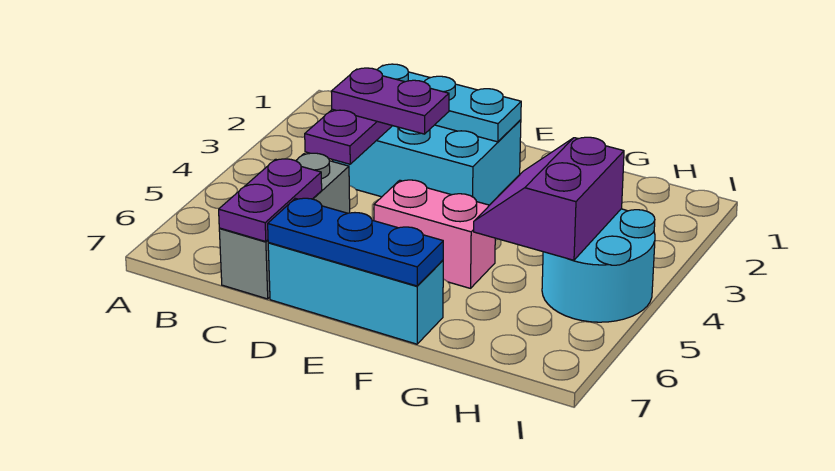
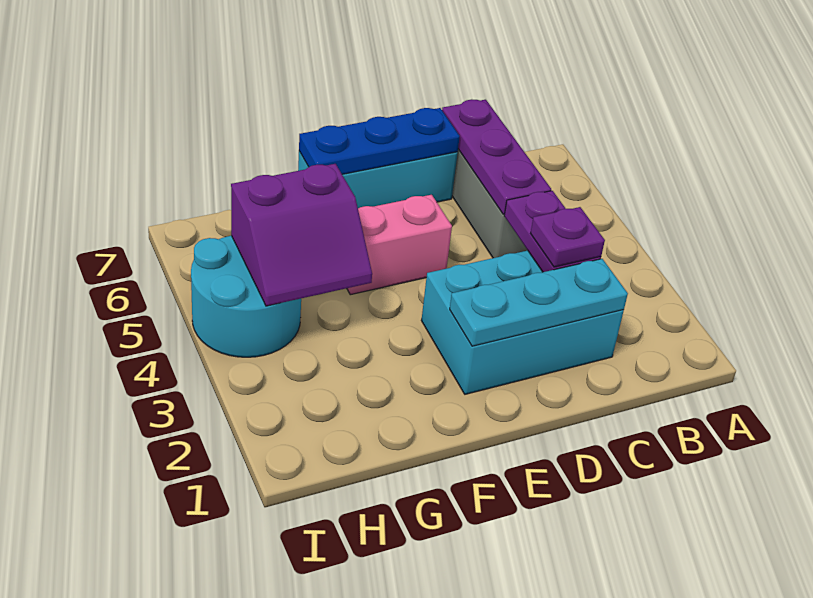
purple 1x2 plate [331,68,449,134] -> purple 1x1 plate [530,207,605,267]
purple 1x2 plate [219,159,322,242] -> purple 1x3 plate [442,99,551,214]
purple 2x2 slope [474,137,624,260] -> purple 2x2 slope turned to [231,164,372,306]

